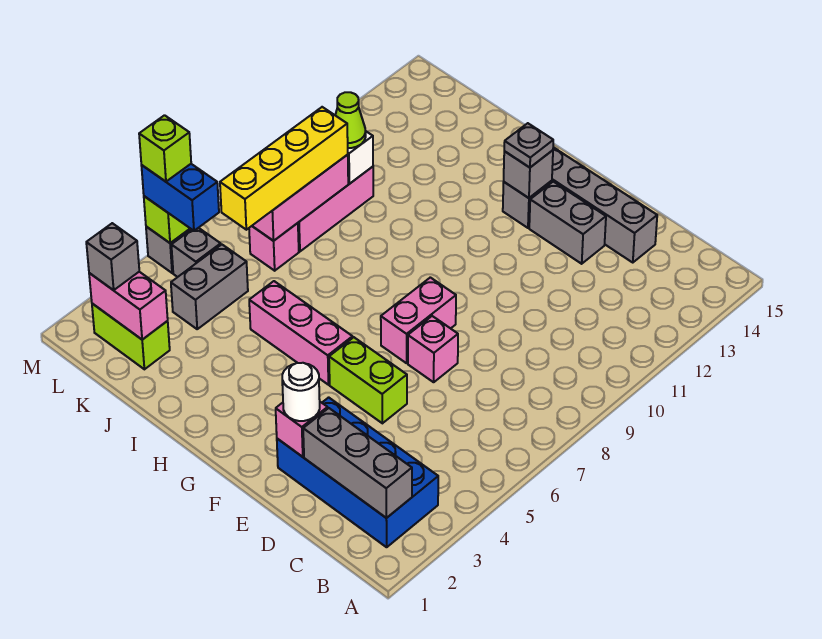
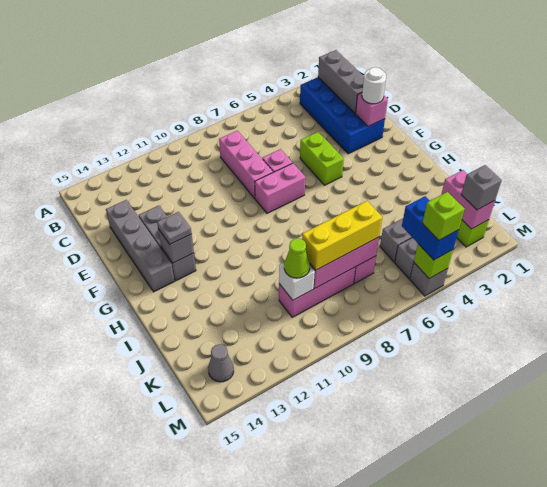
pink 1x3 brick [249,281,353,385] -> pink 1x3 brick moved to [219,131,273,198]
yellow 1x4 brick [220,107,348,230] -> yellow 1x3 brick [302,201,382,270]
none -> grey 1x1 cone [208,344,234,382]

